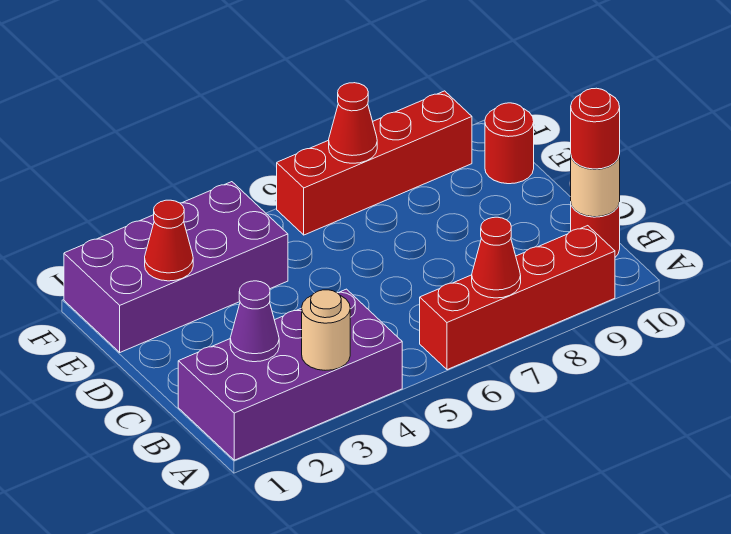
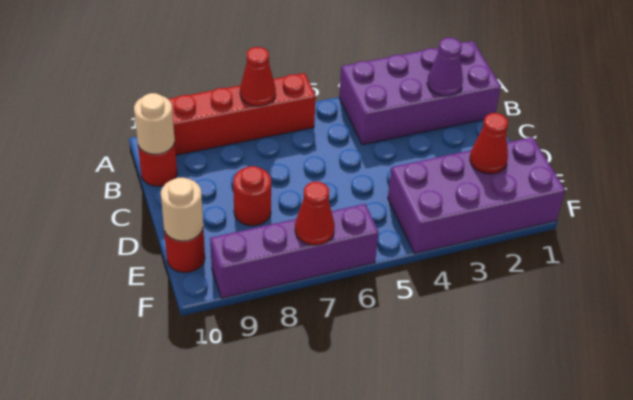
tan 1x1 round brick [302,290,350,370] -> tan 1x1 round brick moved to [161,178,203,241]
red 1x1 round brick [571,88,620,169] -> red 1x1 round brick moved to [233,166,271,226]
red 1x4 brick [277,91,472,235] -> purple 1x4 brick [210,204,379,298]

